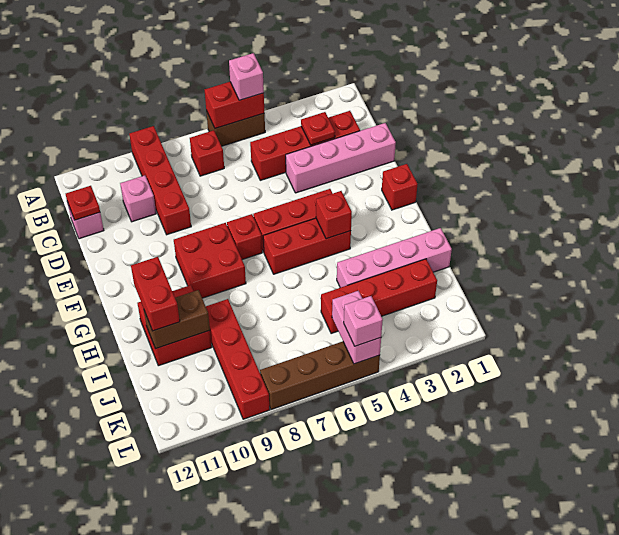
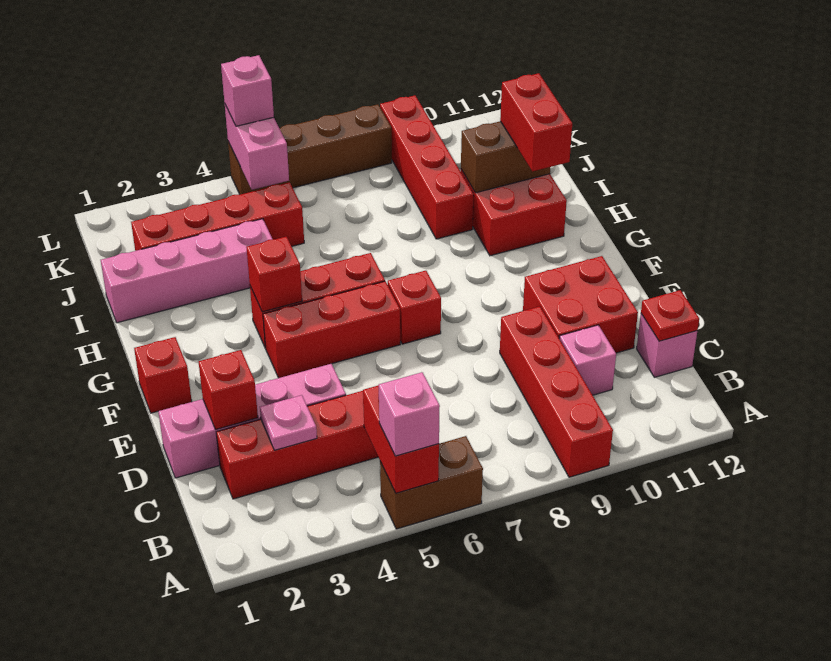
red 1x2 brick [205,82,264,129] -> red 1x2 brick turned to [363,385,439,493]
red 1x1 brick [190,130,224,176] -> red 1x1 brick moved to [199,350,258,429]
red 1x1 plate [301,112,335,145] -> pink 1x1 plate [260,395,317,450]
red 2x2 brick [174,223,246,298] -> red 2x2 brick moved to [523,256,638,353]

